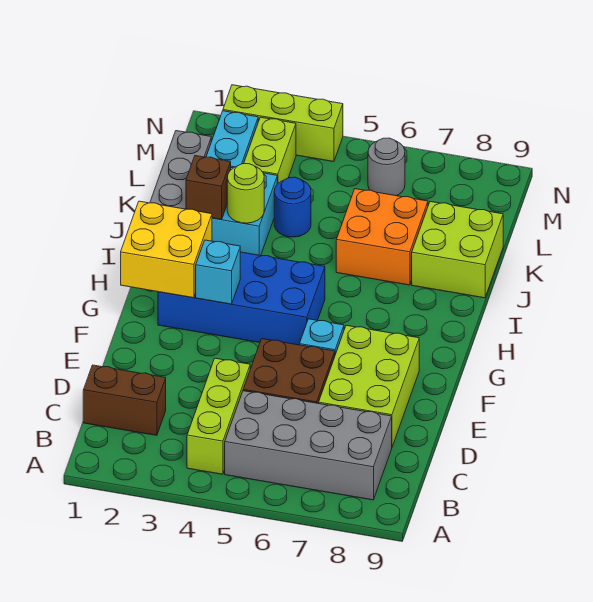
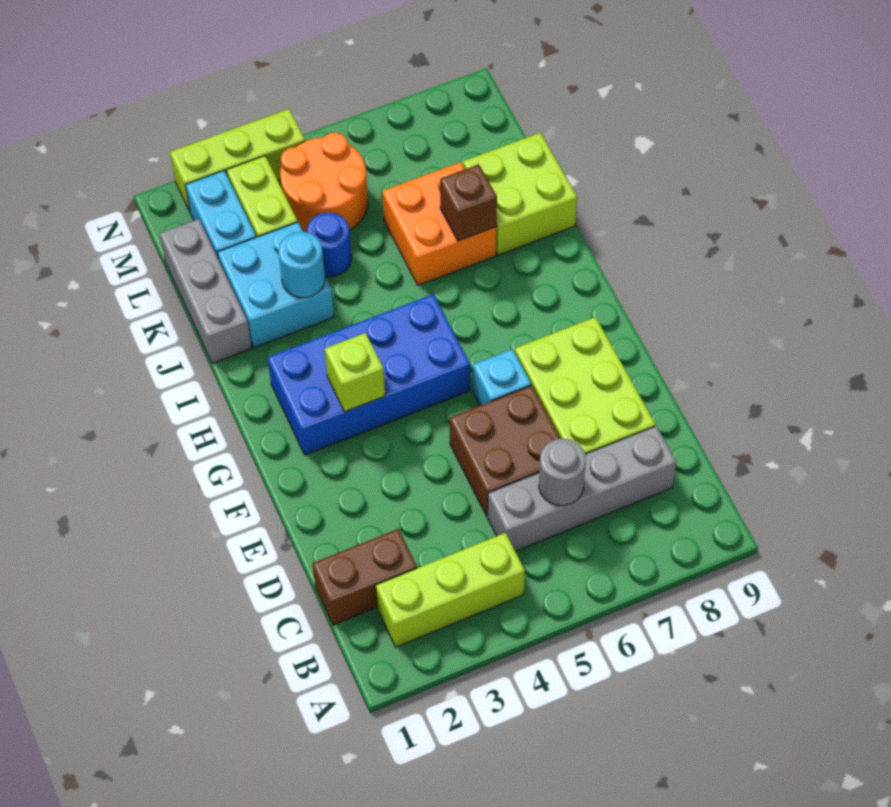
lime 1x3 brick [187,358,250,474] -> lime 1x3 brick turned to [376,533,525,647]
grey 2x4 brick [225,391,392,500] -> grey 1x4 brick [488,426,676,551]
yellow 2x2 brick [121,201,212,298] -> none
cyan 1x1 brick [196,240,240,304] -> lime 1x1 brick [325,333,385,412]
brown 1x1 brick [186,156,231,219] -> brown 1x1 brick moved to [440,164,497,241]
lime 1x1 round brick [227,164,264,223] -> cyan 1x1 round brick [278,232,325,298]
none -> orange 2x2 round brick [280,133,368,232]
grey 1x1 round brick [368,138,405,196] -> grey 1x1 round brick moved to [539,439,586,506]

